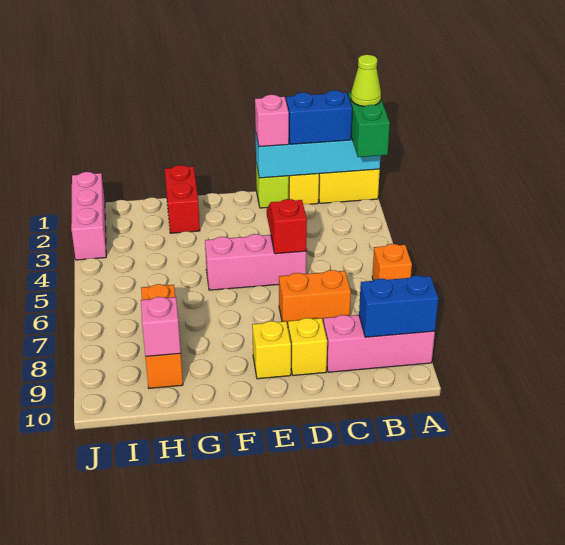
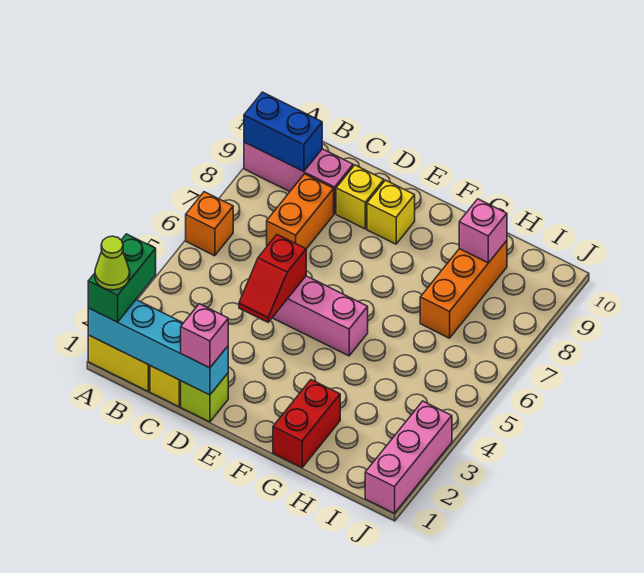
blue 1x2 brick [286,90,352,144] -> none
orange 1x2 brick [279,270,351,327] -> orange 1x2 brick turned to [267,174,334,249]

